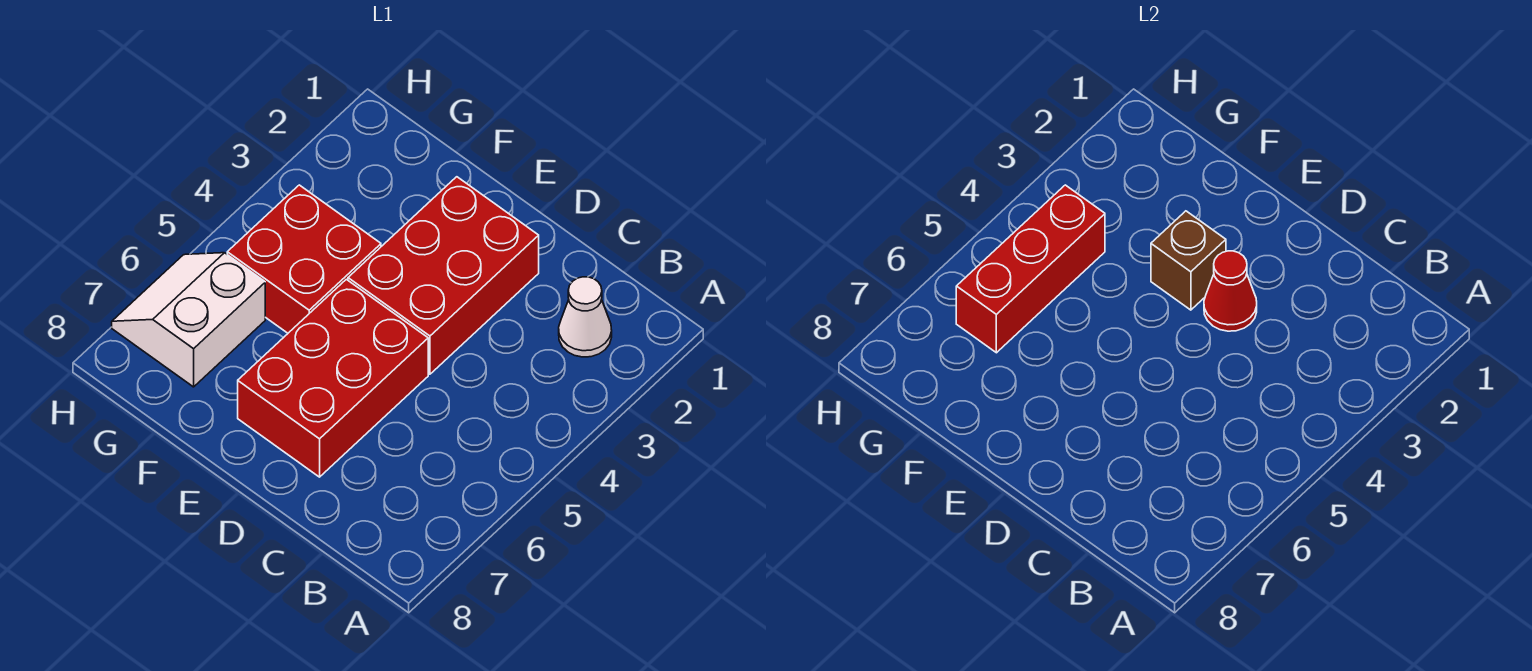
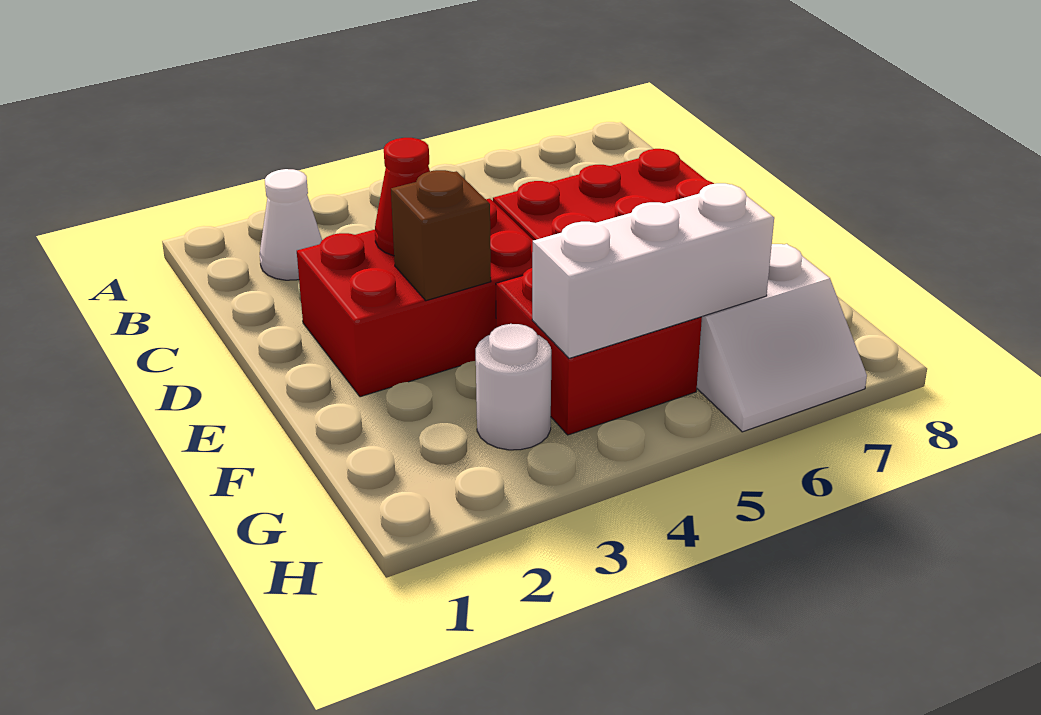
none -> white 1x1 round brick [476,324,551,450]
red 1x3 brick [956,185,1105,353] -> white 1x3 brick [532,183,774,358]

